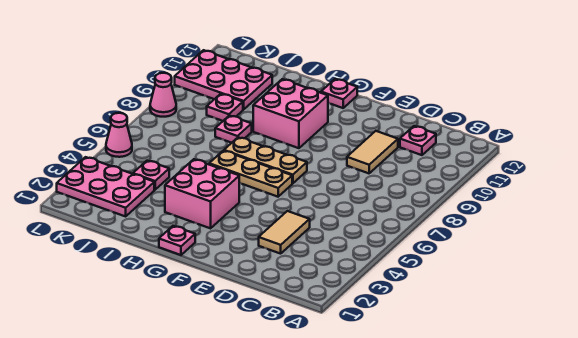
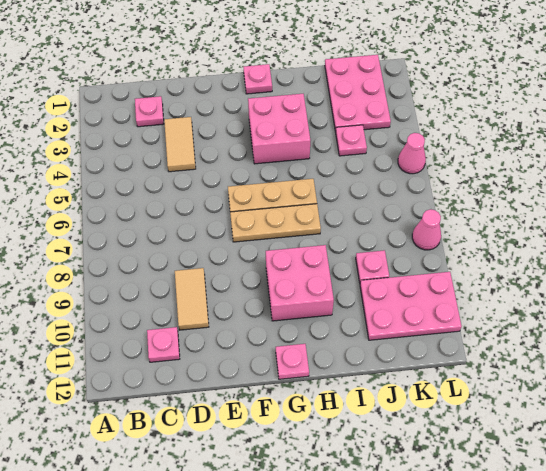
pink 1x1 plate [215,116,252,143] -> pink 1x1 plate moved to [135,96,164,127]
pink 2x3 plate [57,157,154,216] -> pink 2x3 plate turned to [325,55,391,131]

